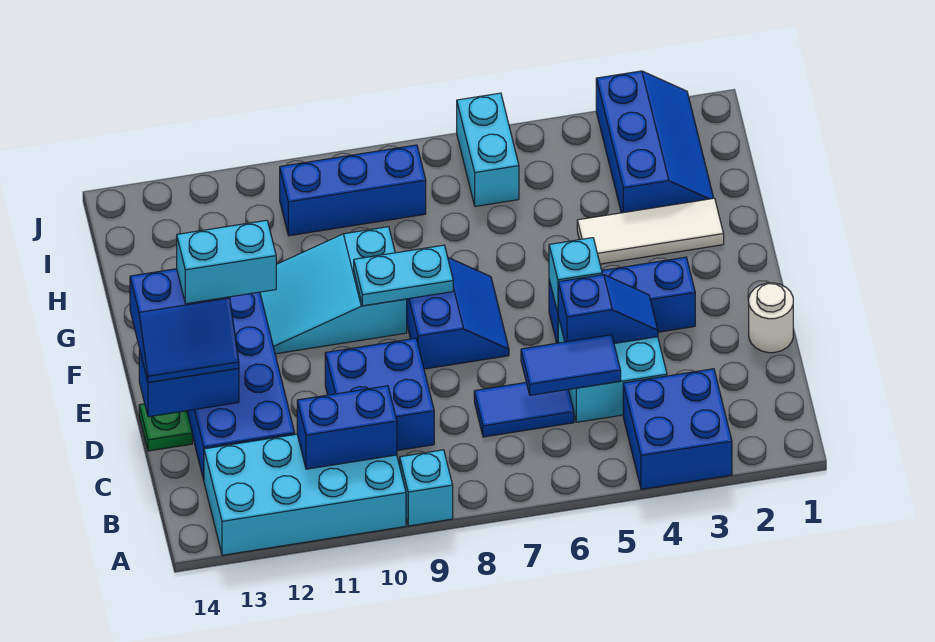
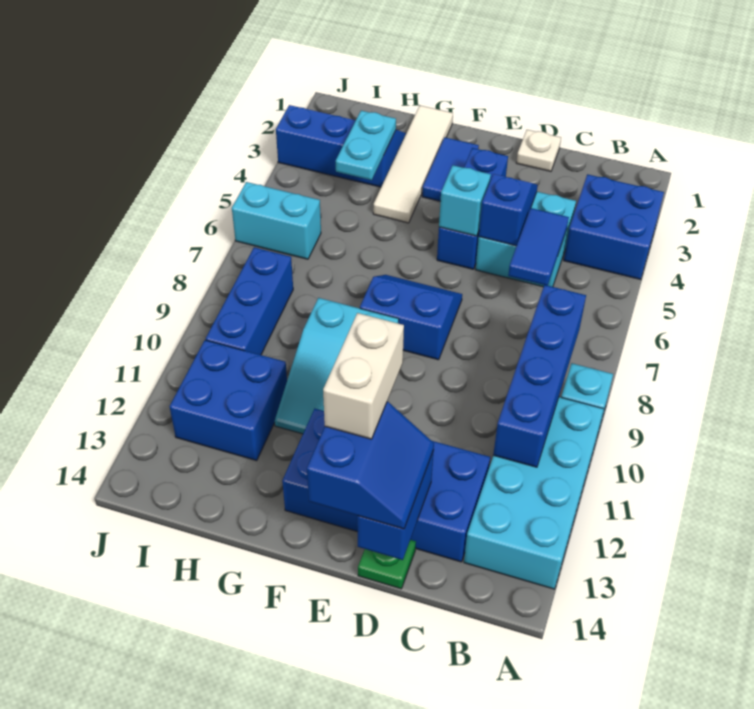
blue 1x2 brick [297,386,397,469] -> blue 1x4 brick [493,285,586,467]
blue 1x2 tile [474,383,574,437] -> blue 1x2 tile moved to [422,137,479,201]
blue 2x2 brick [325,338,434,451] -> blue 2x2 brick moved to [170,340,287,461]
white 1x1 round brick [749,283,793,353] -> white 1x1 plate [516,130,561,171]
cyan 1x2 brick [177,220,276,304] -> white 1x2 brick [323,313,404,439]
cyan 1x2 plate [354,245,453,306] -> cyan 1x2 plate moved to [336,111,396,180]
white 1x3 tile [577,198,724,264] -> white 1x4 tile [373,106,453,223]

